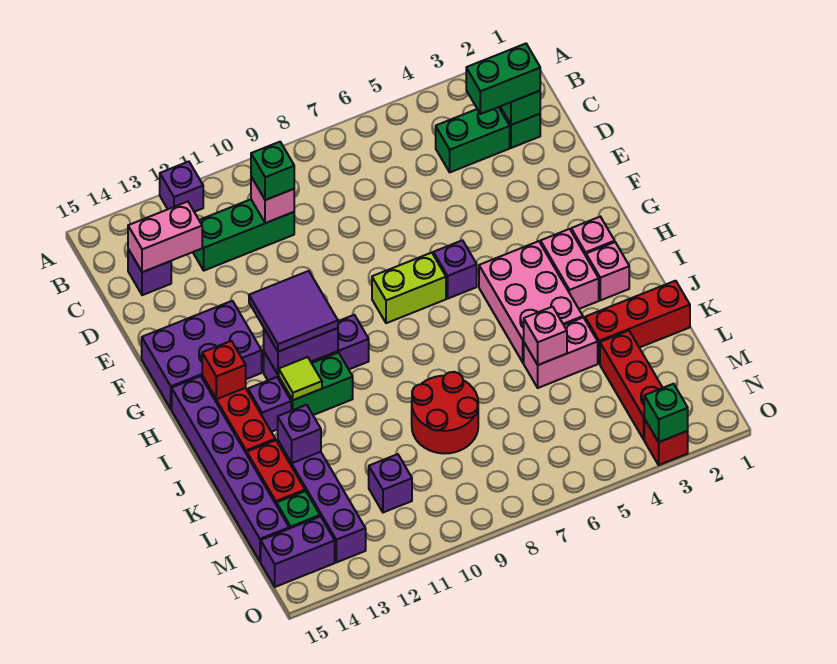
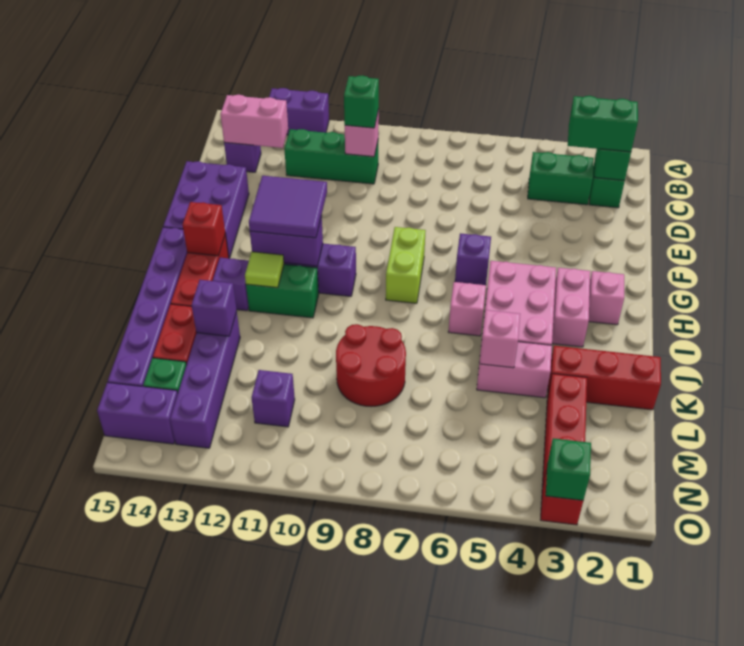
purple 1x1 brick [160,162,203,212] -> purple 1x2 brick [269,88,329,135]
purple 2x3 brick [142,301,262,409] -> purple 2x3 brick turned to [163,161,249,258]
lime 1x2 brick [372,253,446,323] -> lime 1x2 brick turned to [386,227,426,303]
pink 1x1 brick [586,242,629,300] -> pink 1x1 brick moved to [448,282,486,336]

